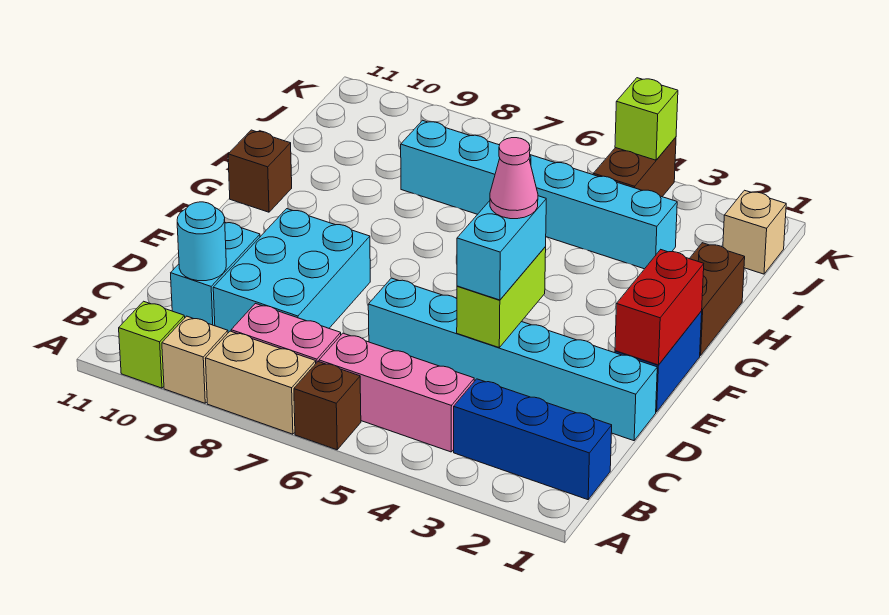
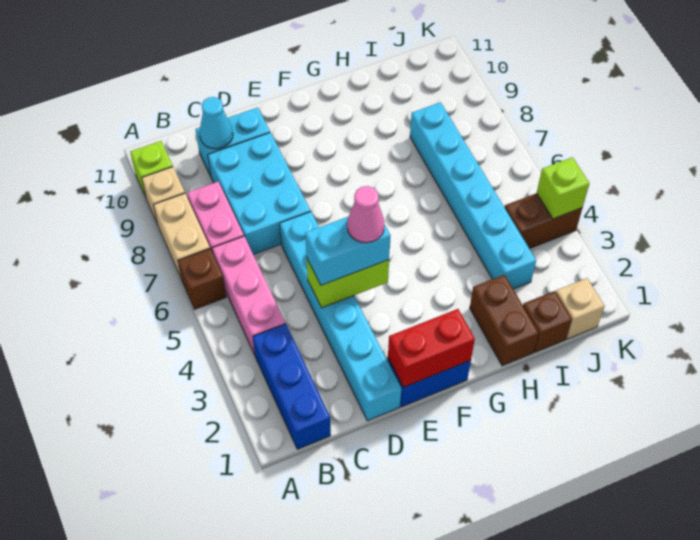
cyan 2x3 brick [213,209,370,333] -> cyan 2x3 brick turned to [208,133,311,254]
cyan 1x1 round brick [177,202,226,281] -> cyan 1x1 cone [199,97,233,149]
brown 1x2 brick [690,243,745,356] -> brown 1x2 brick turned to [470,275,539,366]
brown 1x1 brick [228,130,292,212] -> brown 1x1 brick moved to [523,291,572,352]

